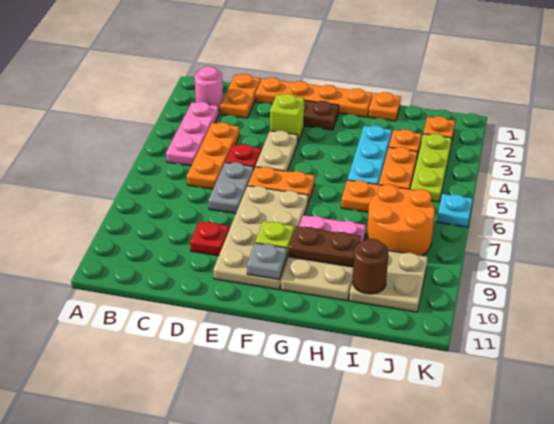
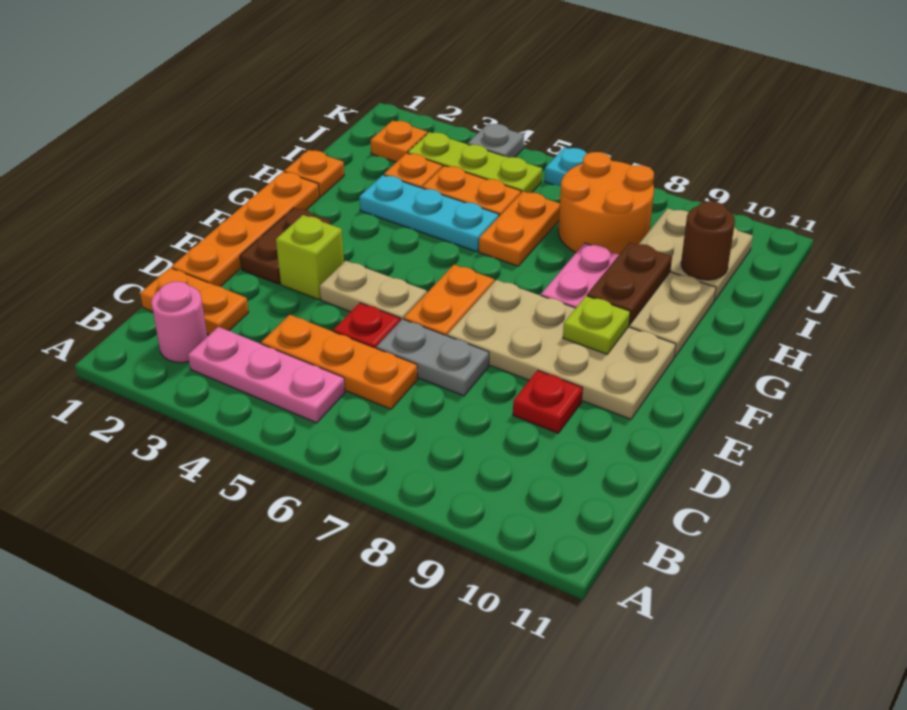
grey 1x1 plate [247,243,287,280] -> grey 1x1 plate moved to [468,124,524,157]

